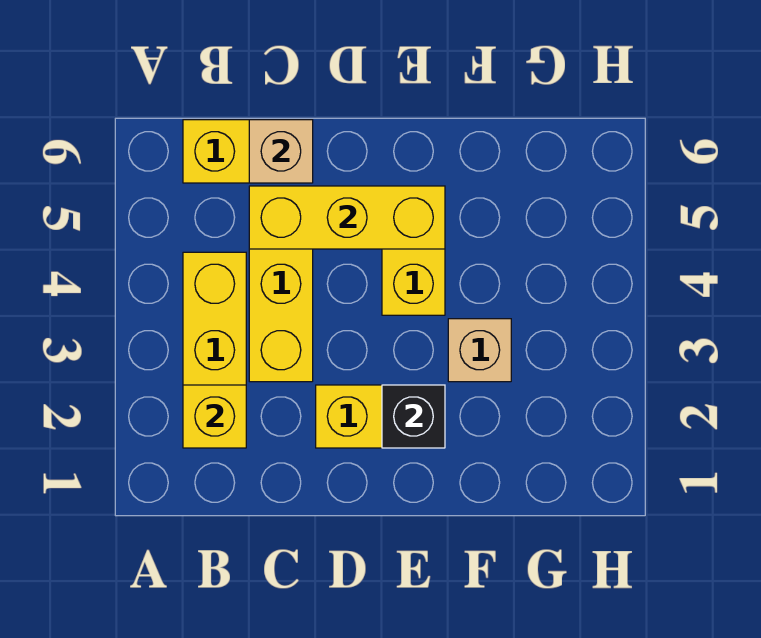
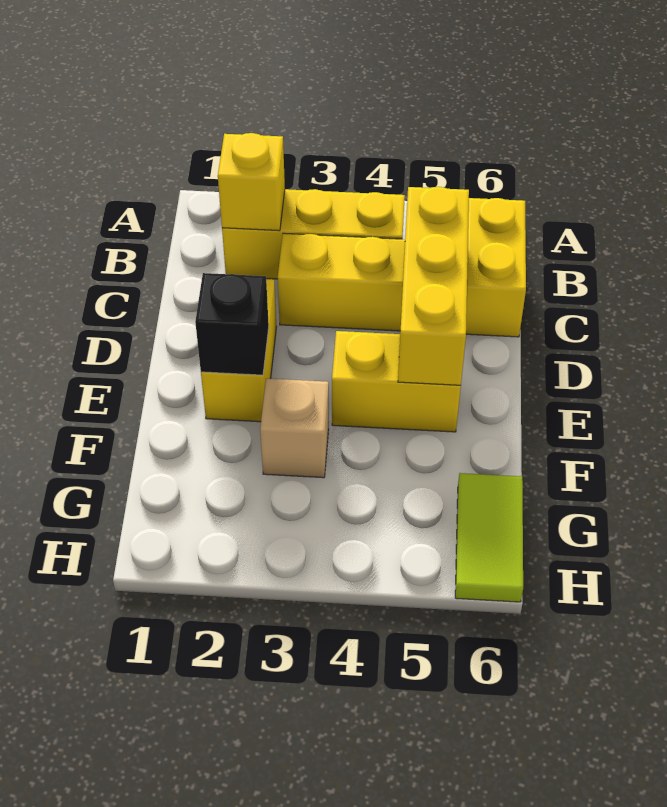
tan 1x1 brick [249,120,313,183] -> none
none -> lime 1x2 tile [455,473,523,602]

